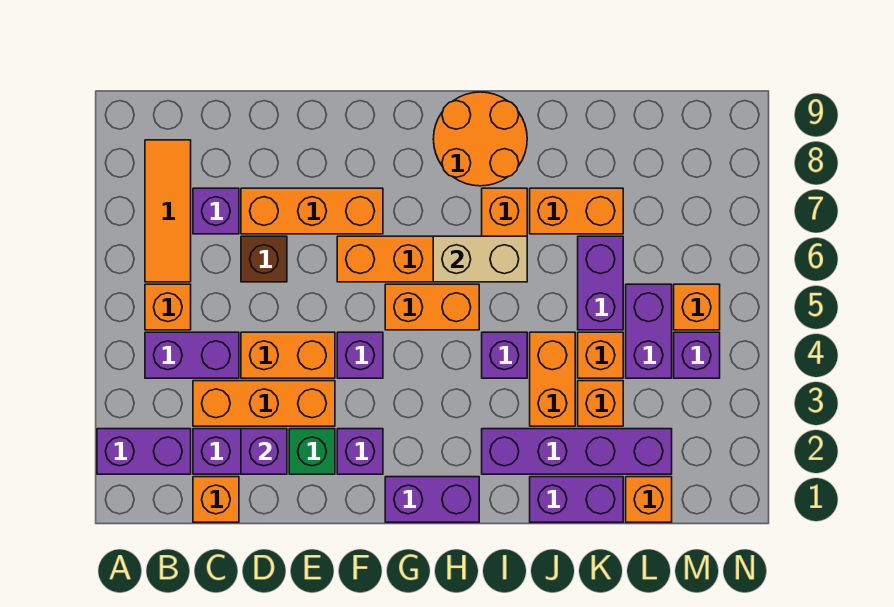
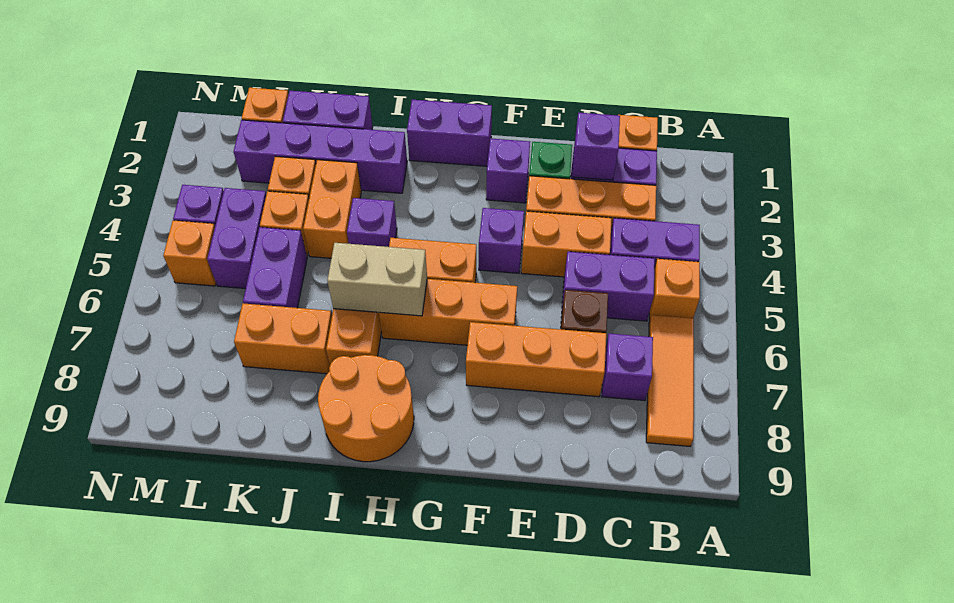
purple 1x2 brick [97,429,191,474] -> purple 1x2 brick moved to [562,252,655,321]

